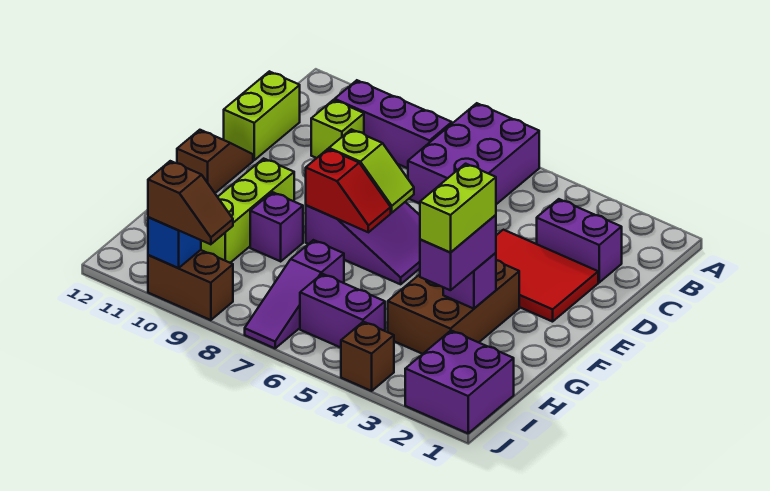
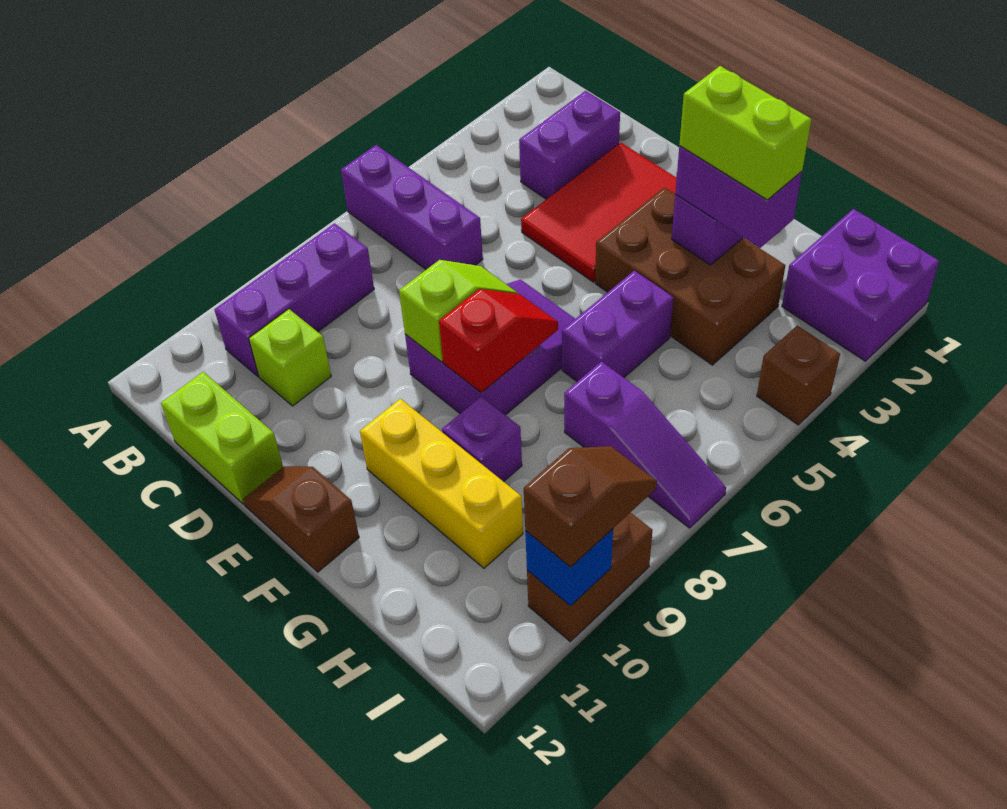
purple 2x3 brick [408,103,539,204] -> purple 1x3 brick [341,145,483,269]
lime 1x3 brick [201,158,294,263] -> yellow 1x3 brick [360,399,523,568]
purple 1x2 brick [300,274,385,348] -> purple 1x2 brick moved to [562,271,673,382]

